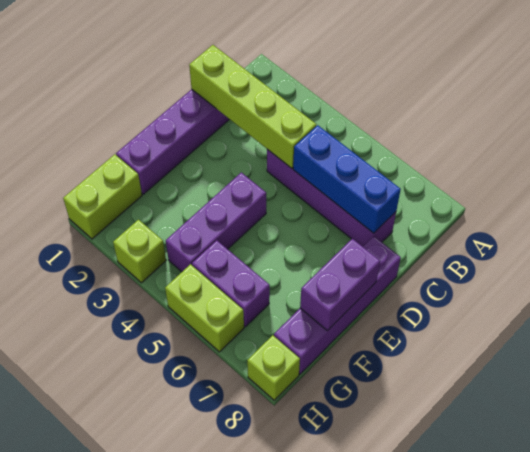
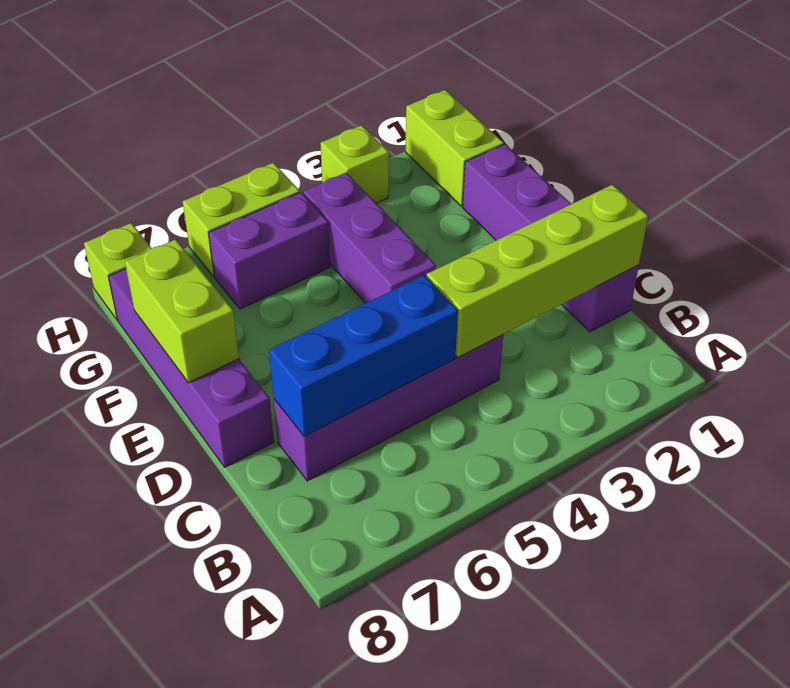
purple 1x2 brick [300,239,380,331] -> lime 1x2 brick [125,239,239,383]

